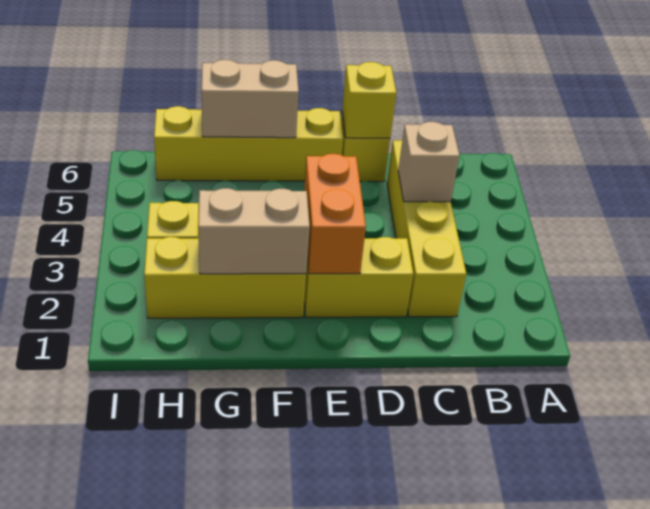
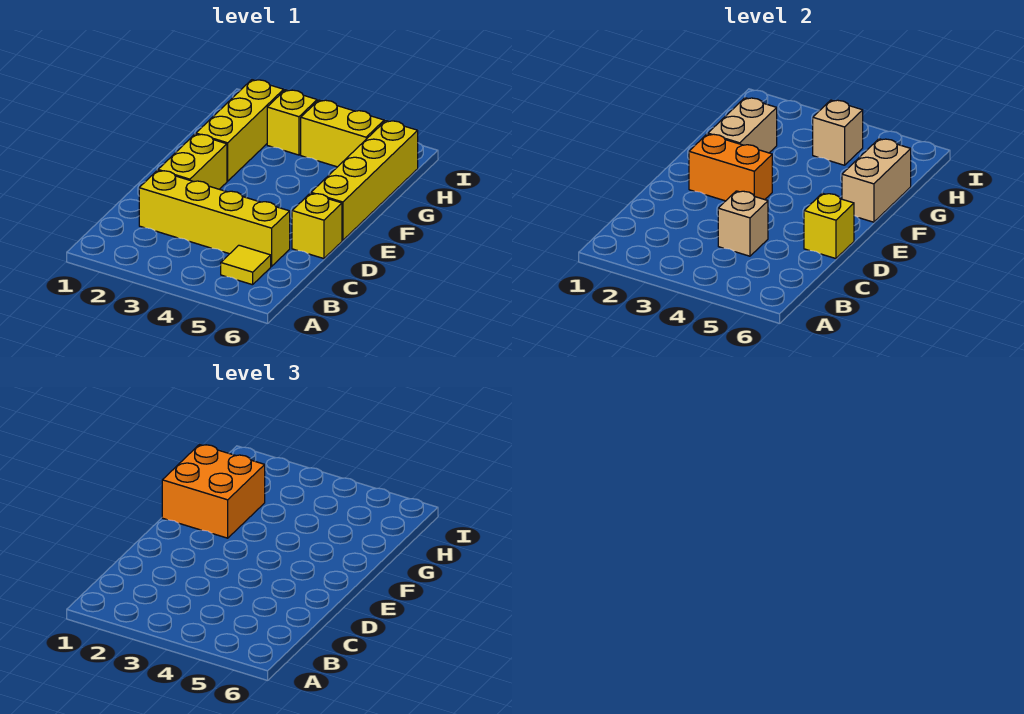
none -> yellow 1x1 tile [221,245,271,285]
none -> orange 2x2 brick [162,445,265,538]
none -> yellow 1x2 brick [301,100,384,167]
none -> tan 1x1 brick [813,100,863,165]

